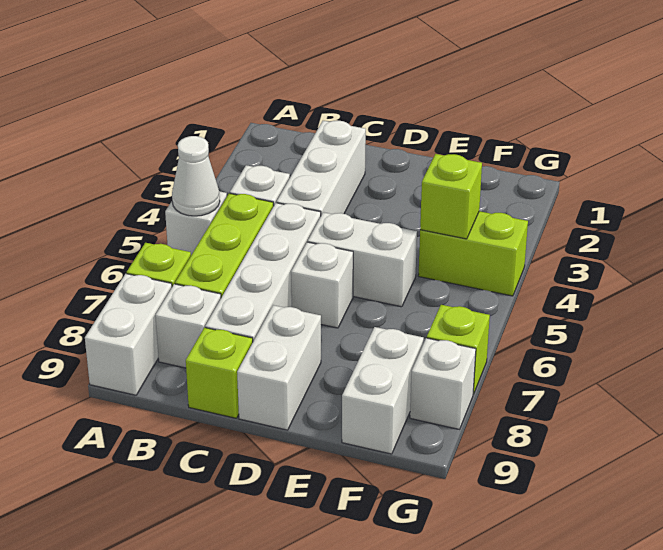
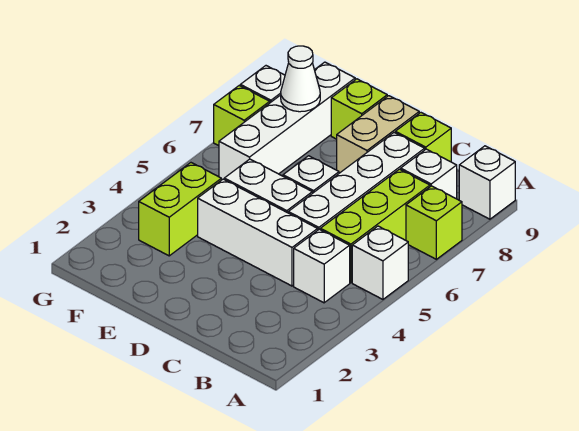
white 1x1 cone [172,136,220,216] -> white 1x1 cone moved to [281,46,320,112]
white 1x2 brick [85,274,172,395] -> white 1x1 brick [459,146,515,219]
white 1x3 brick [276,121,366,215] -> white 1x3 brick turned to [198,179,318,286]
white 1x2 brick [237,305,321,430] -> tan 1x2 brick [337,96,419,173]
lime 1x2 brick [418,211,528,296] -> lime 1x2 brick turned to [139,163,221,256]
lime 1x1 brick [420,154,482,239] -> lime 1x1 brick moved to [331,79,387,139]
white 1x2 brick [342,327,424,454] -> white 1x4 brick [219,62,355,180]

